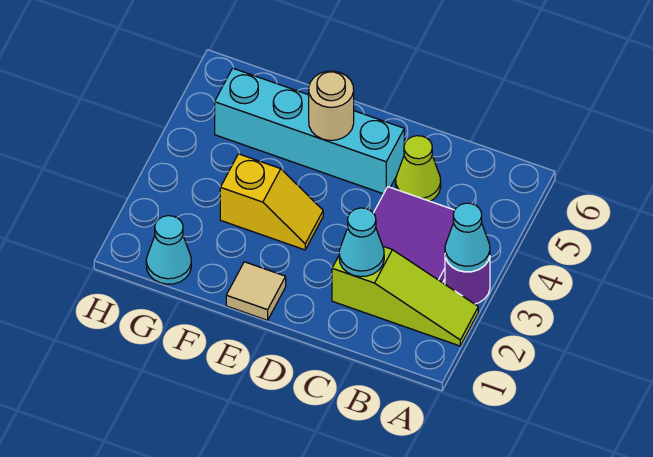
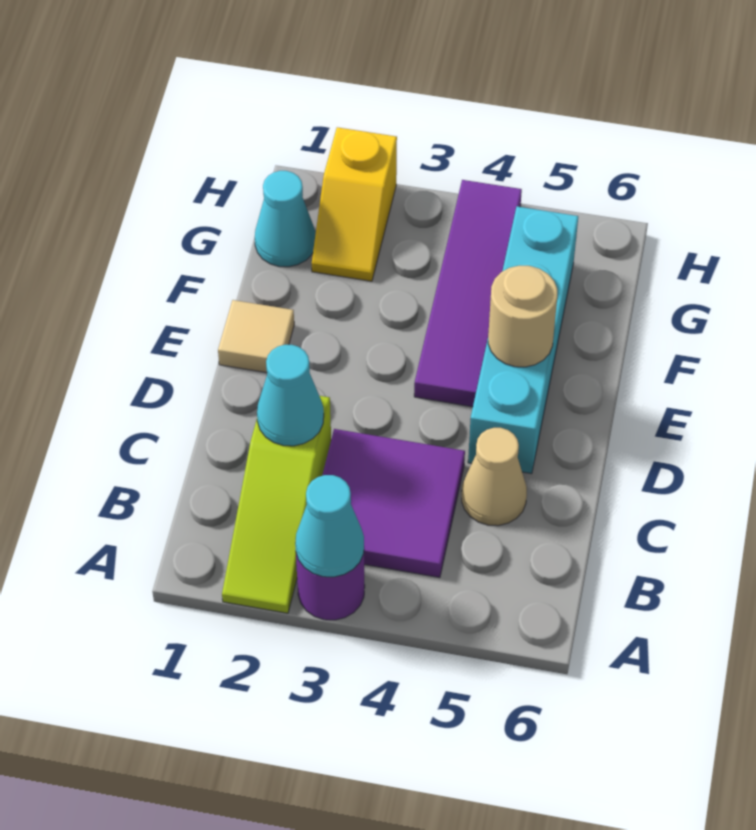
lime 1x1 cone [396,136,441,201] -> tan 1x1 cone [462,428,527,526]
yellow 1x2 slope [220,154,323,250] -> yellow 1x2 slope moved to [312,127,397,281]
none -> purple 1x4 tile [414,180,522,407]

